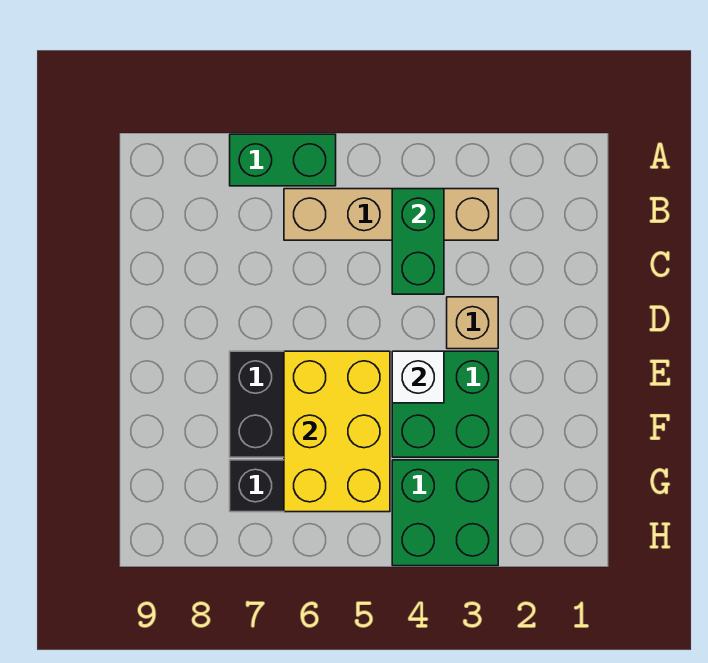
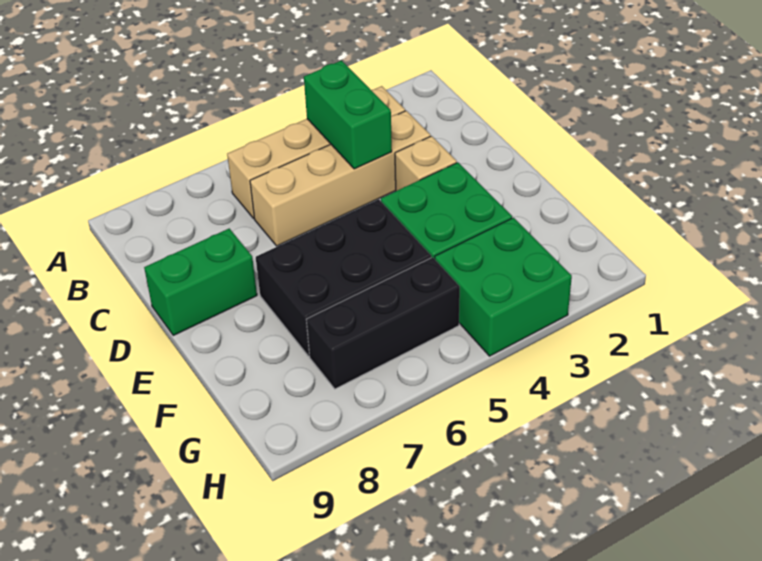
green 1x2 brick [230,134,336,186] -> green 1x2 brick moved to [144,228,257,335]
none -> tan 1x4 brick [250,111,431,246]
white 1x1 brick [392,351,444,403] -> none
yellow 2x3 brick [284,351,390,512] -> none

